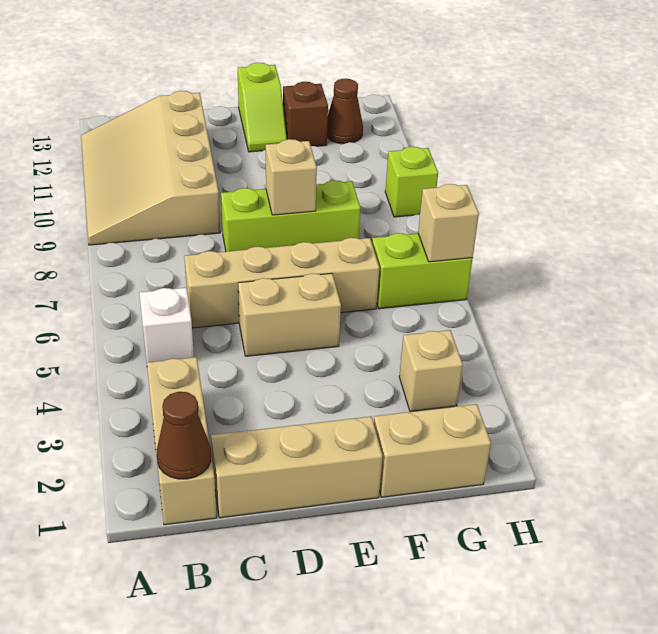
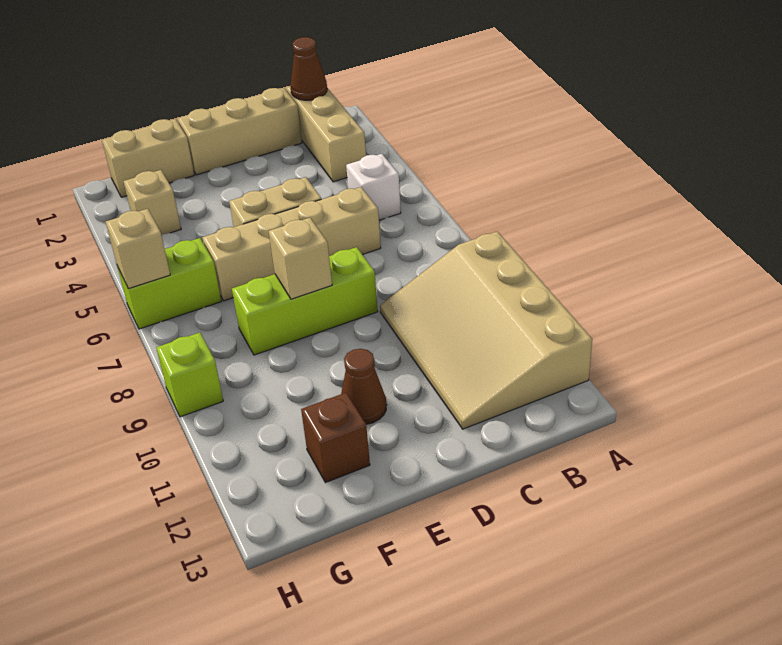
tan 3x4 slope [81,91,220,245] -> tan 3x4 slope turned to [380,232,592,429]
lime 1x2 slope [238,63,287,152] -> none
brown 1x1 cone [327,79,363,144] -> brown 1x1 cone moved to [341,349,387,424]

